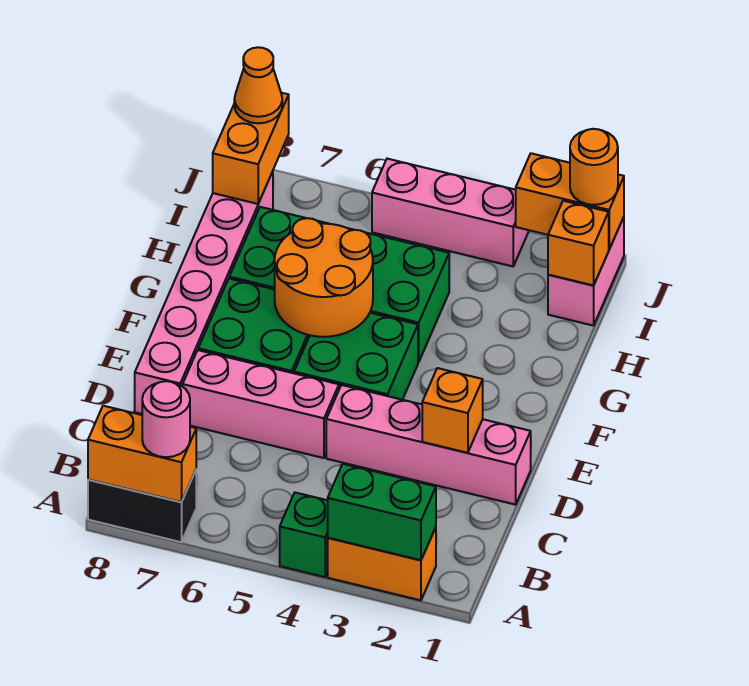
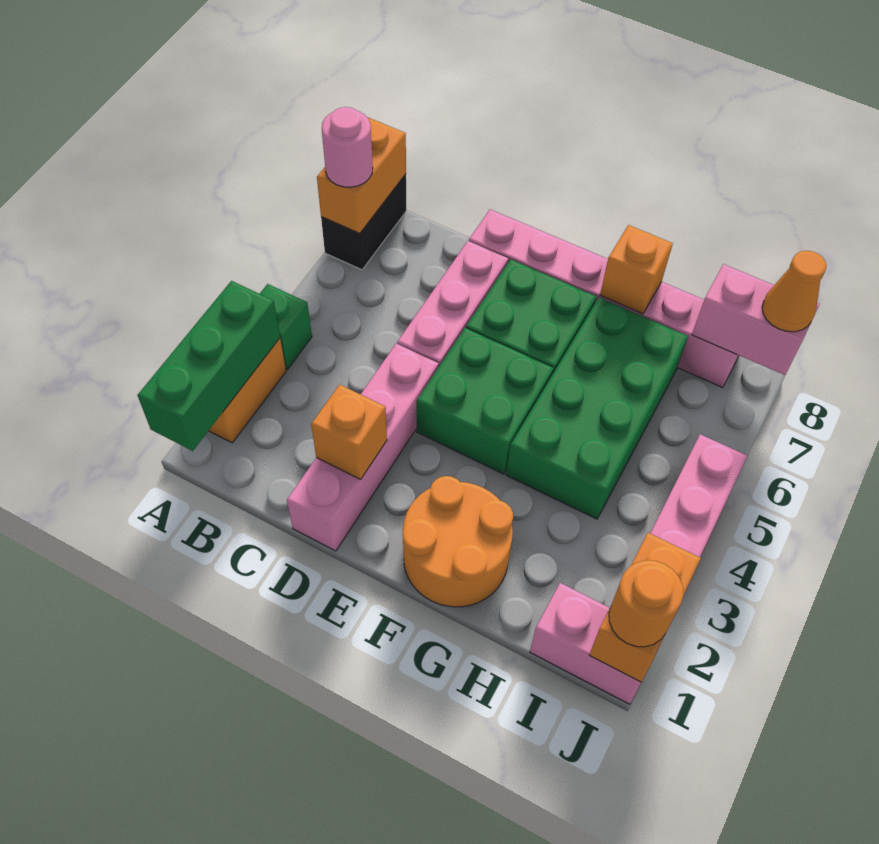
green 1x2 brick [328,464,436,560] -> green 1x3 brick [138,281,280,451]
orange 2x2 round brick [275,218,373,337] -> orange 2x2 round brick moved to [403,476,513,607]
orange 1x1 brick [548,201,609,286] -> orange 1x1 brick moved to [600,225,673,314]
orange 1x2 brick [213,93,289,204] -> pink 1x2 brick [692,264,820,375]

